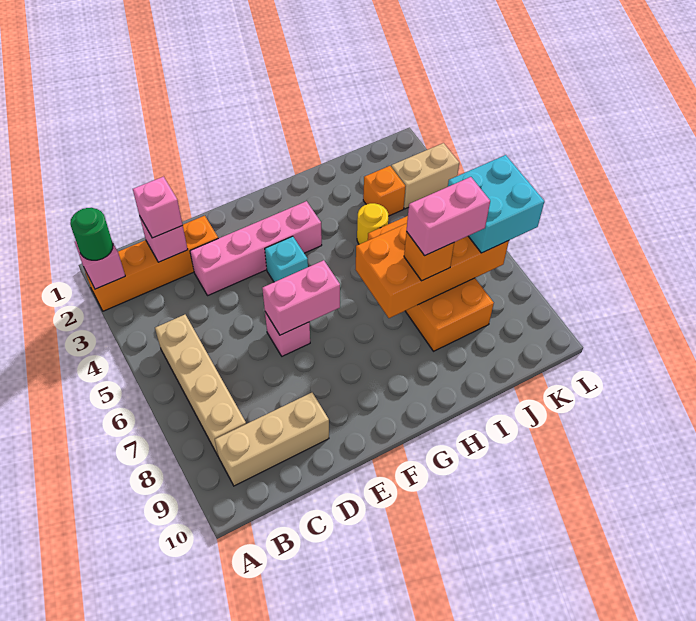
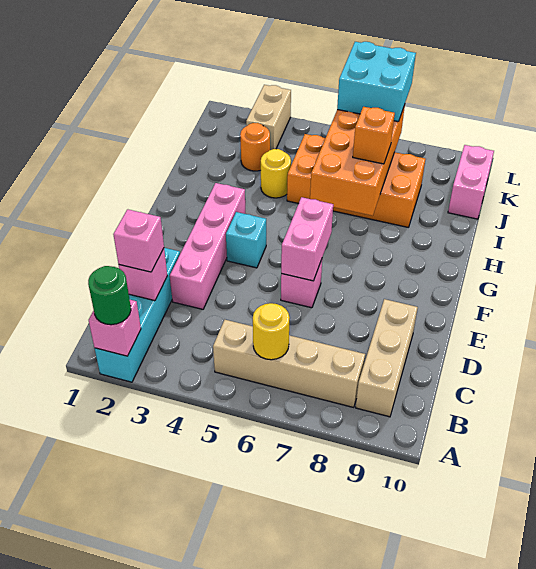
orange 1x4 brick [84,216,218,311] -> cyan 1x4 brick [95,248,180,382]
none -> yellow 1x1 round brick [253,303,290,360]
pink 1x2 brick [406,177,490,256] -> pink 1x2 brick moved to [448,145,494,219]
orange 1x1 brick [363,166,405,216] -> orange 1x1 round brick [240,123,270,171]

